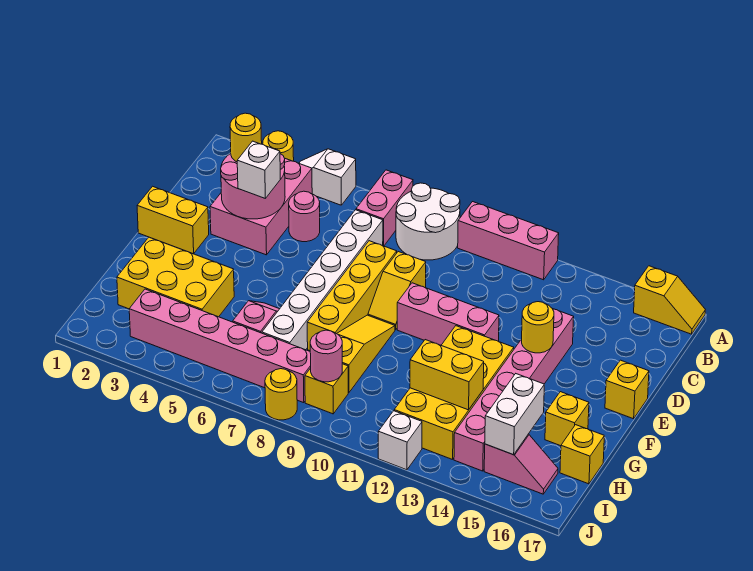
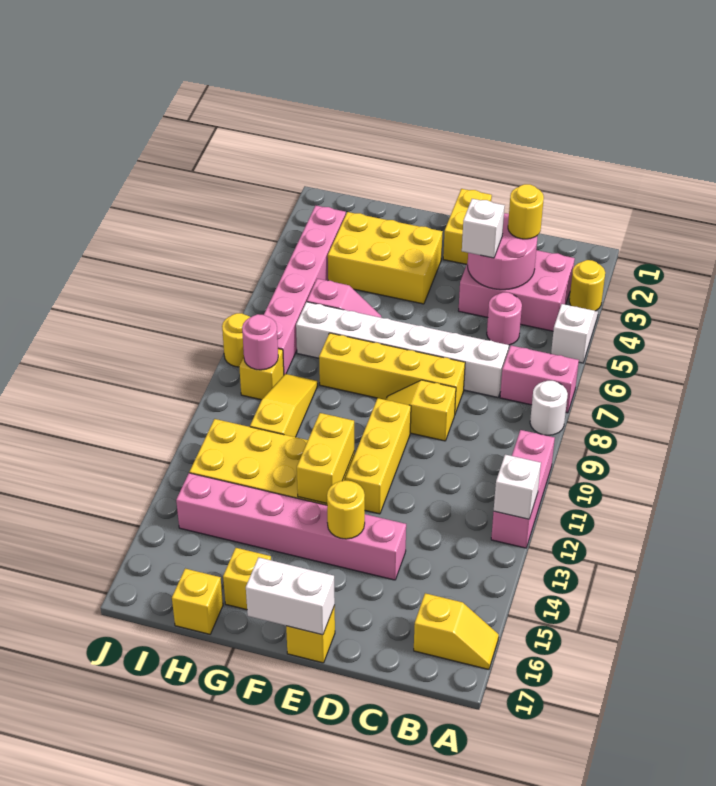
white 2x2 round brick [396,183,460,260] -> white 1x1 round brick [530,381,568,435]
yellow 1x2 slope [634,266,705,334] -> yellow 1x2 slope turned to [414,593,499,670]
pink 1x3 brick [397,283,499,345] -> yellow 1x3 brick [346,398,411,514]
yellow 1x3 slope [337,315,395,392] -> yellow 1x3 slope turned to [250,374,318,437]
yellow 2x3 brick [117,237,234,317] -> yellow 2x3 brick turned to [328,212,443,304]
yellow 1x2 brick [410,340,484,410] -> yellow 1x2 brick moved to [297,413,354,503]
white 1x2 brick [485,374,544,455] -> white 1x2 brick moved to [246,557,335,635]
pink 1x2 slope [484,434,558,494] -> none
white 1x1 brick [378,411,422,470] -> white 1x1 brick moved to [494,455,541,519]

